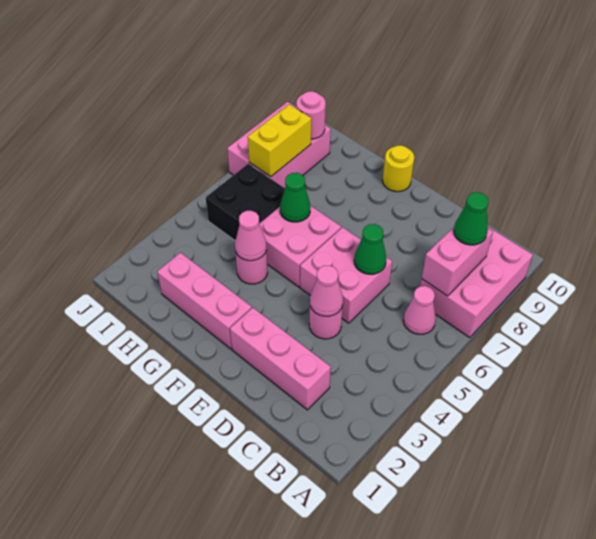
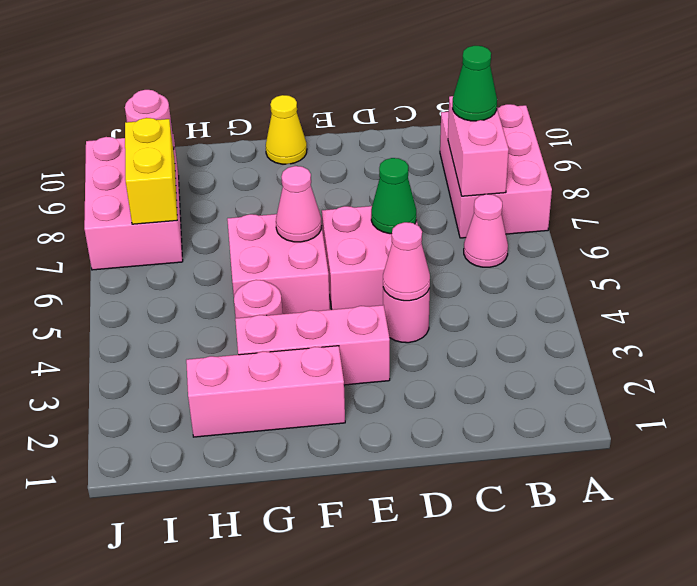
pink 1x3 brick [230,308,331,410] -> pink 1x3 brick moved to [235,305,390,385]
yellow 1x1 round brick [383,145,414,192] -> yellow 1x1 cone [266,95,307,164]
pink 1x1 cone [235,211,267,261] -> pink 1x1 cone moved to [276,166,322,242]
green 1x1 cone [280,173,310,222] -> none
black 2x2 brick [206,164,285,241] -> none

